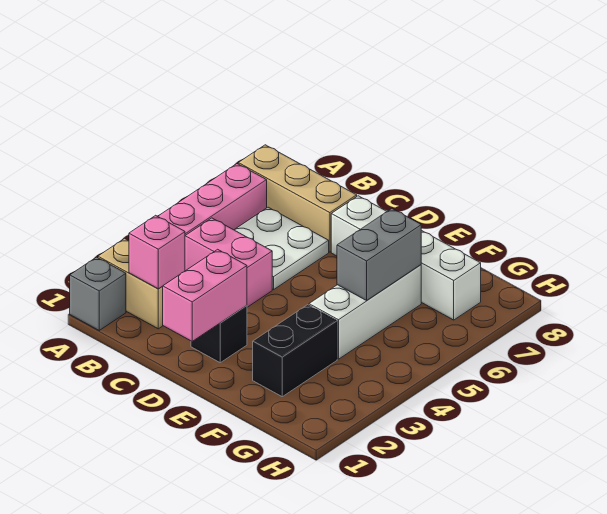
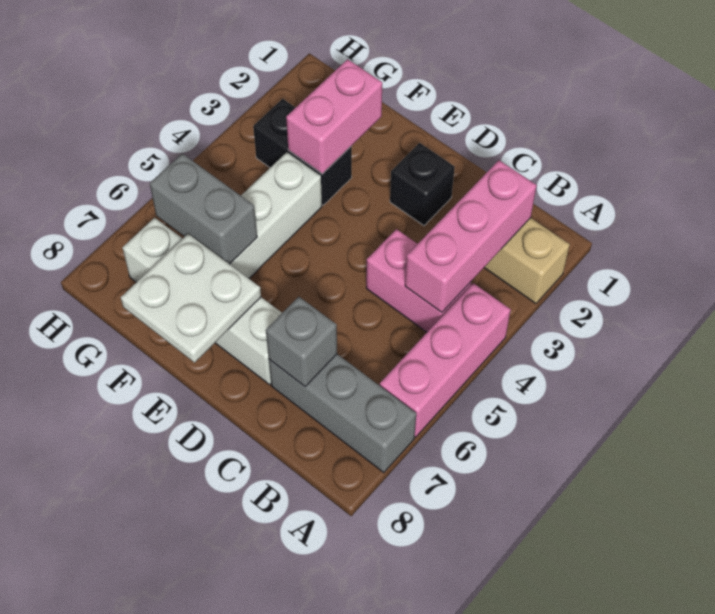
grey 1x1 brick [70,257,126,330] -> grey 1x1 brick moved to [266,297,337,386]
tan 1x3 brick [238,145,357,252] -> grey 1x3 brick [269,354,416,473]
pink 1x1 brick [129,215,185,289] -> pink 1x3 brick [405,160,537,312]
white 2x2 plate [235,207,329,289] -> white 2x2 plate moved to [121,234,261,363]
pink 1x2 brick [162,249,247,341] -> pink 1x2 brick moved to [286,59,382,174]
black 1x2 brick [253,305,337,397] -> black 1x2 brick turned to [253,99,352,205]
grey 1x2 brick [337,209,421,300] -> grey 1x2 brick turned to [150,154,257,264]

